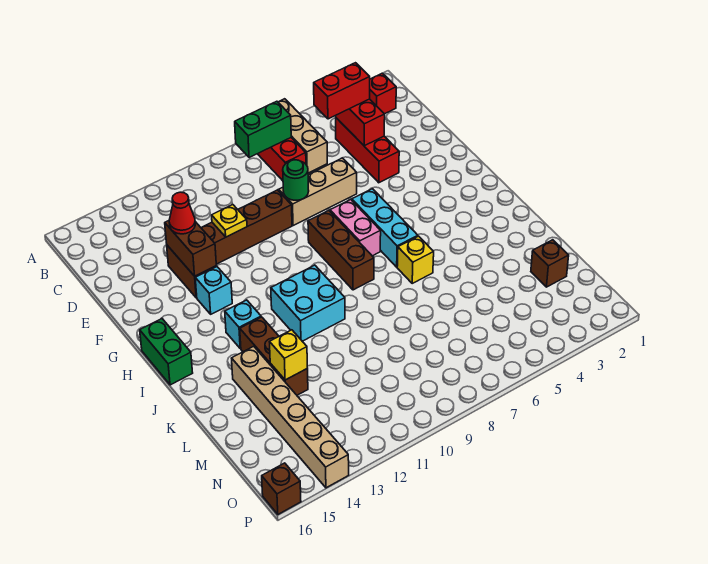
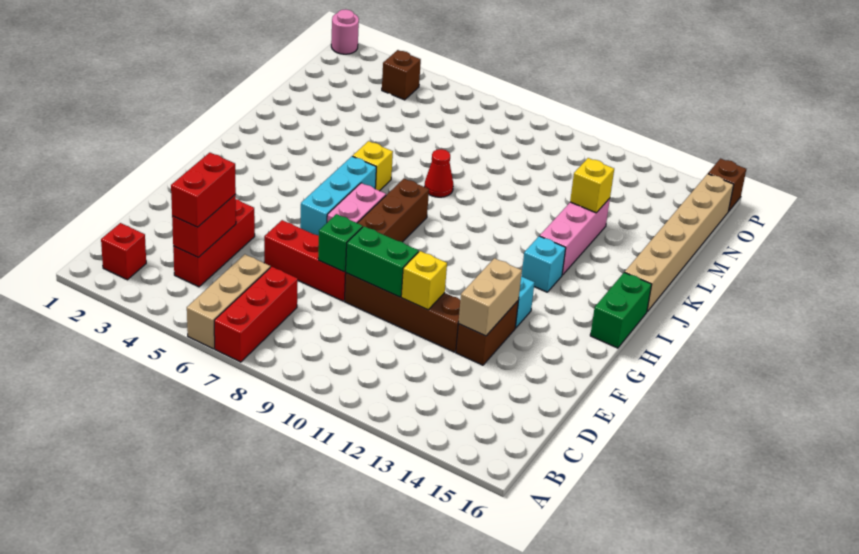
green 1x2 brick [235,101,291,158] -> green 1x2 brick moved to [346,226,419,297]
red 1x2 brick [314,63,370,119] -> red 1x2 brick turned to [171,153,236,227]
tan 1x3 brick [279,158,357,226] -> red 1x3 brick [264,220,346,301]
green 1x1 round brick [283,160,309,200] -> green 1x1 brick [318,214,363,272]
yellow 1x1 plate [212,205,247,237] -> yellow 1x1 brick [401,251,447,310]
brown 1x2 brick [165,221,216,276] -> tan 1x2 brick [458,258,522,336]
red 1x1 cone [169,192,195,234] -> red 1x1 cone moved to [425,149,453,197]
cyan 2x2 brick [271,265,345,341] -> none
brown 1x3 brick [240,317,308,395] -> pink 1x3 brick [540,198,610,275]
tan 1x6 brick [232,346,349,488] -> tan 1x6 brick moved to [625,174,734,311]
brown 1x1 brick [531,240,569,287] -> brown 1x1 brick moved to [382,50,421,100]
none -> pink 1x1 round brick [331,9,359,54]

